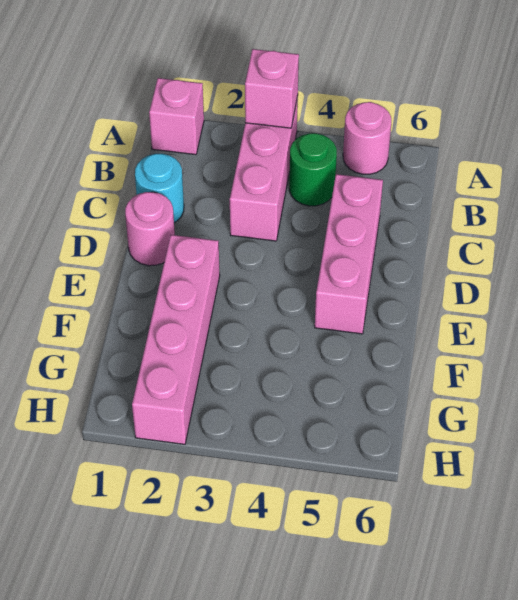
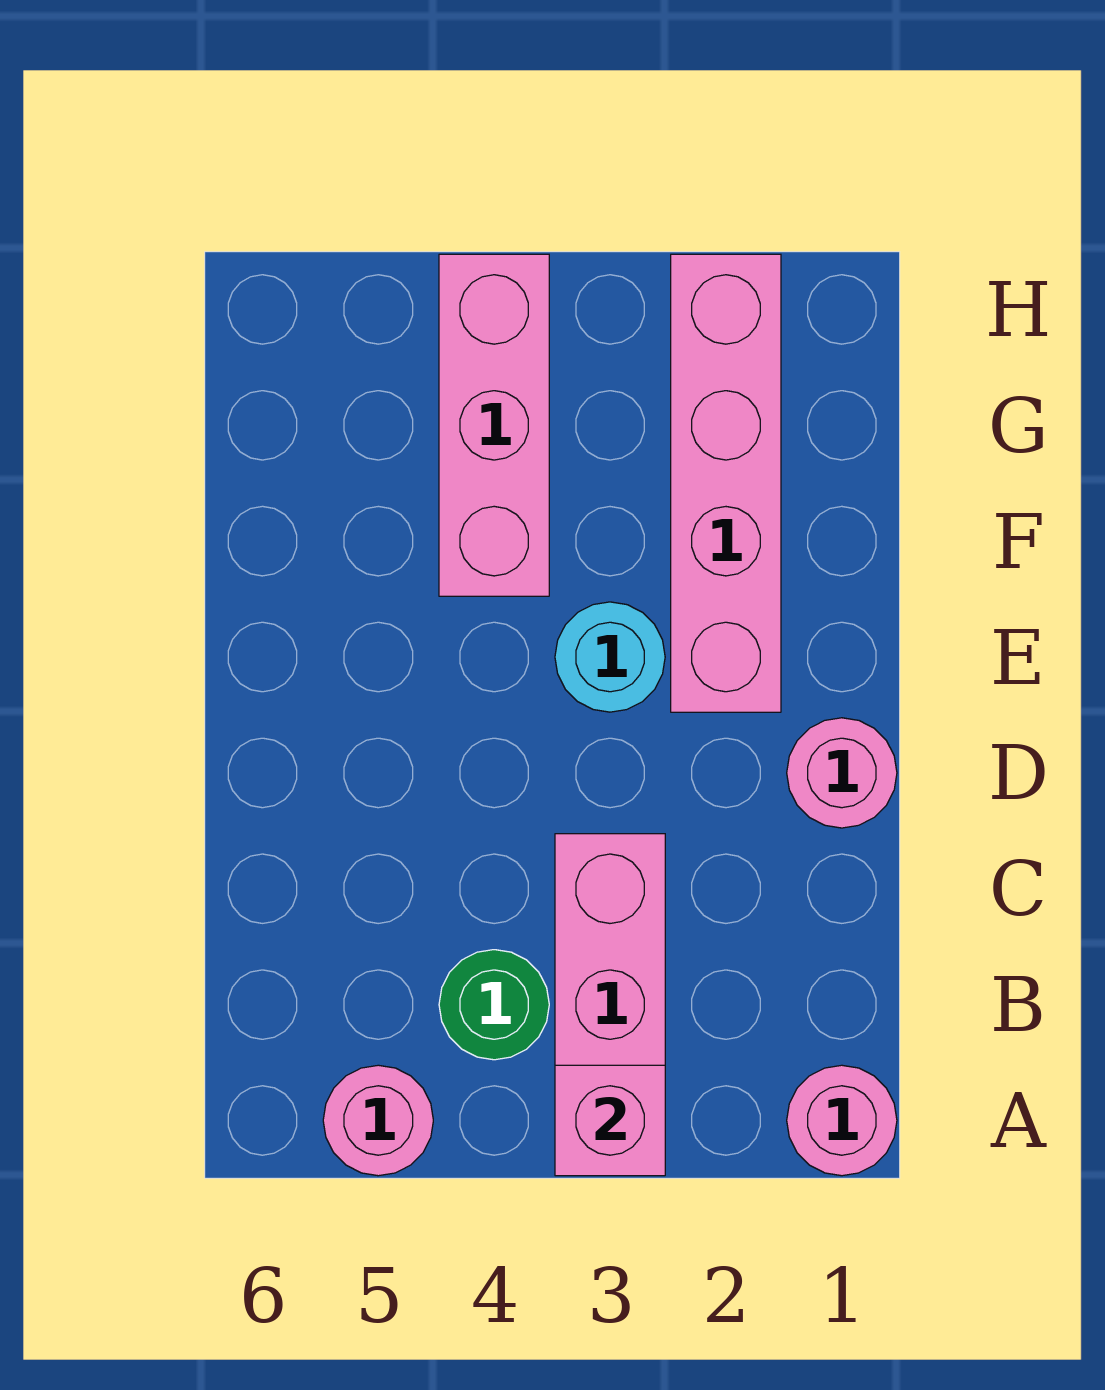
pink 1x1 brick [149,78,204,155] -> pink 1x1 round brick [787,1065,897,1176]
cyan 1x1 round brick [135,154,184,223] -> cyan 1x1 round brick moved to [555,602,665,712]
pink 1x3 brick [315,174,383,334] -> pink 1x3 brick moved to [439,254,549,596]

